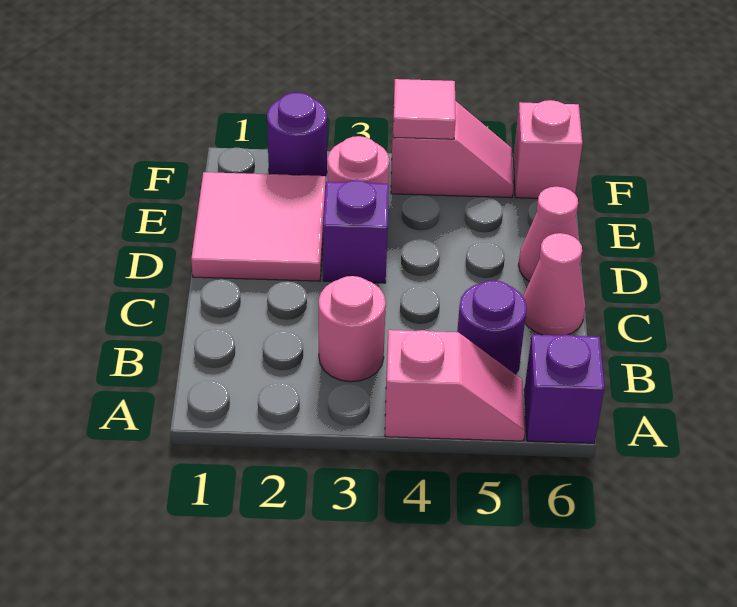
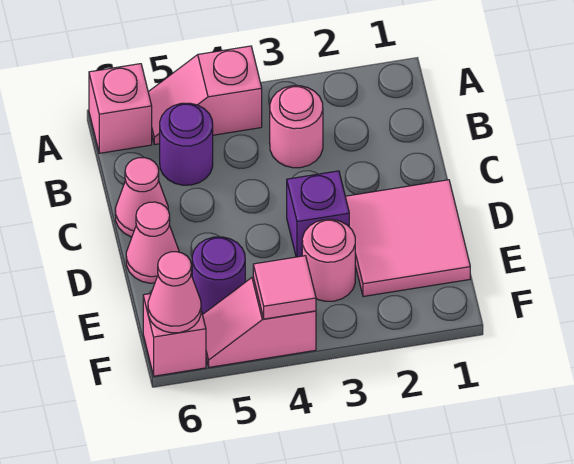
purple 1x1 brick [524,335,605,443] -> pink 1x1 brick [89,64,152,153]
purple 1x1 round brick [267,92,327,176] -> purple 1x1 round brick moved to [192,237,245,314]
none -> pink 1x1 cone [148,252,201,333]

